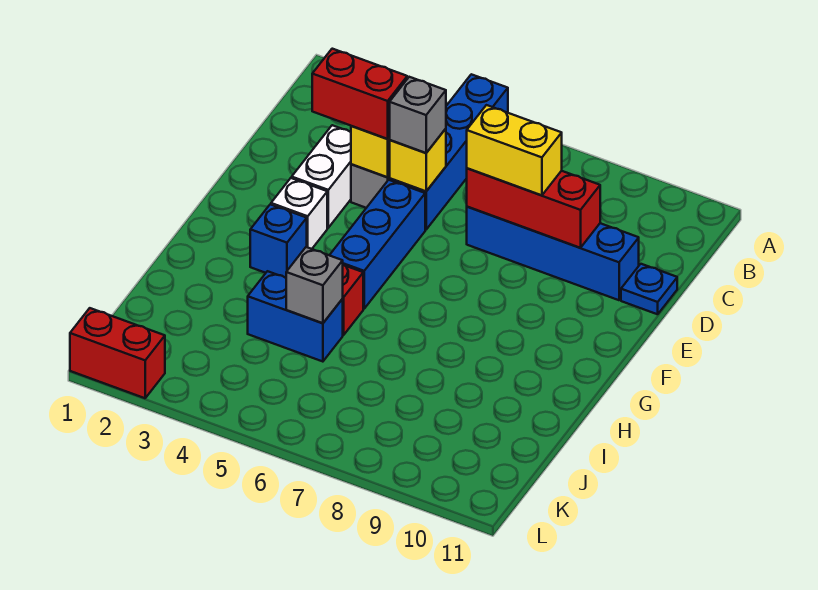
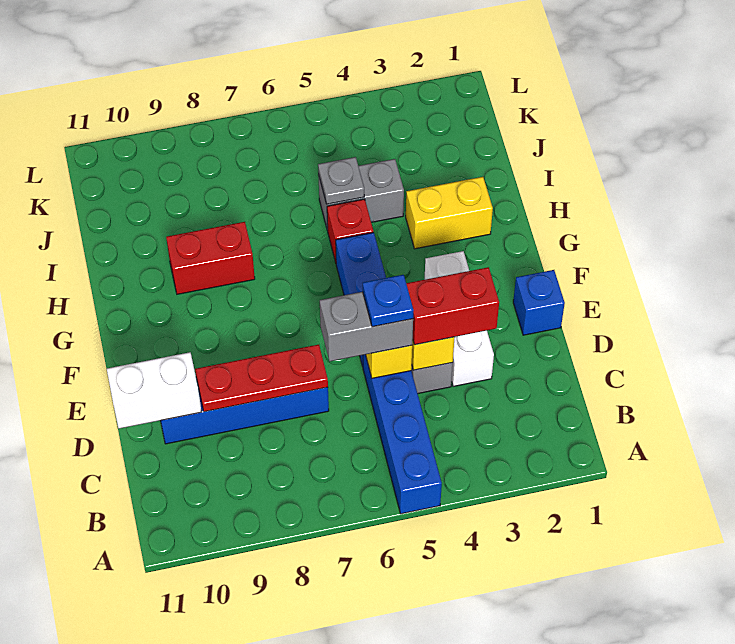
grey 1x1 brick [390,77,446,153] -> grey 1x2 brick [320,292,413,361]
red 1x3 brick [467,168,600,248] -> red 1x3 plate [195,345,328,412]
yellow 1x2 brick [467,105,562,195] -> yellow 1x2 brick moved to [406,177,493,249]
none -> white 1x2 brick [107,352,202,429]
blue 1x1 plate [621,264,677,314] -> blue 1x1 plate moved to [363,275,414,327]
blue 1x1 brick [250,204,307,278] -> blue 1x1 brick moved to [513,270,565,335]
blue 1x2 brick [248,271,343,362] -> grey 1x2 brick [318,159,404,230]
grey 1x1 brick [286,247,343,323] -> grey 1x1 plate [318,157,364,204]
red 1x2 brick [70,308,165,398] -> red 1x2 brick moved to [166,222,255,294]

